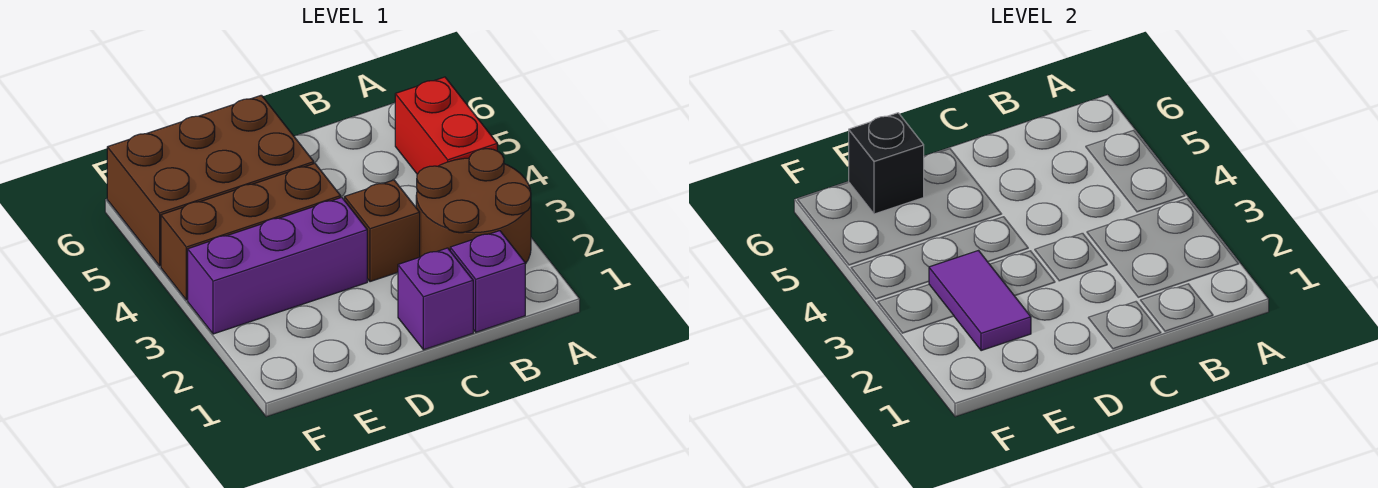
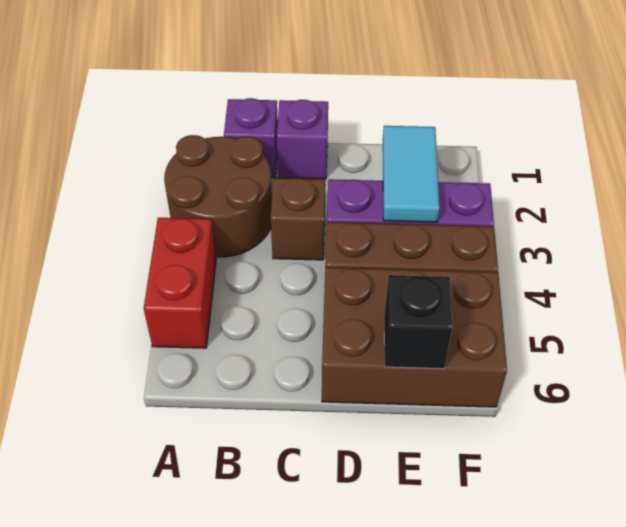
purple 1x2 tile [929,251,1031,351] -> cyan 1x2 tile [383,126,439,222]

